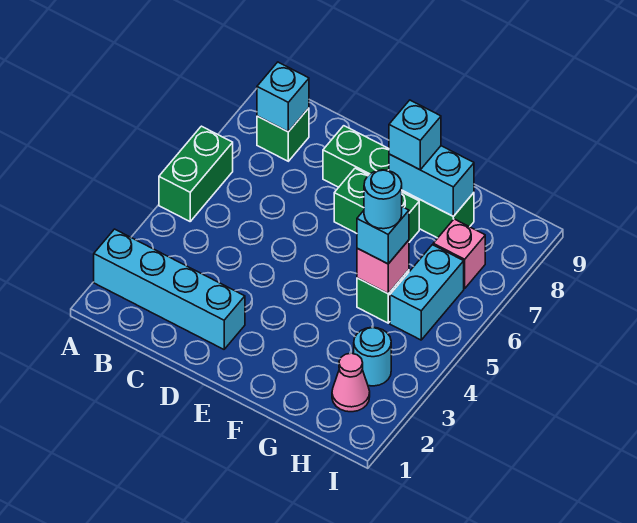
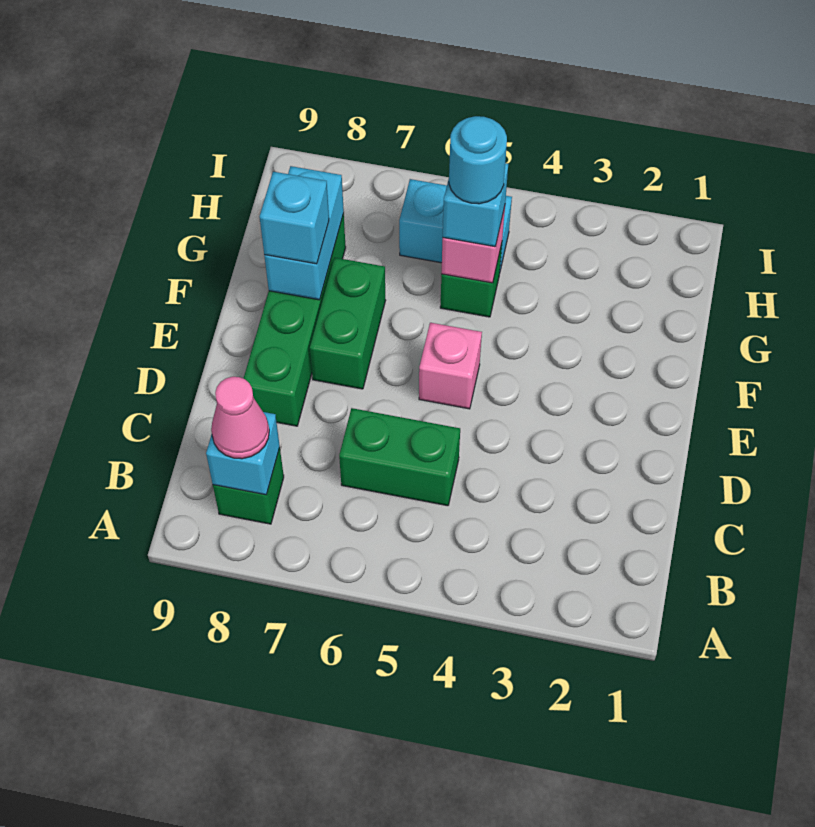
cyan 1x4 brick [94,229,245,349] -> none
green 1x2 brick [159,126,233,221] -> green 1x2 brick moved to [339,408,460,506]
pink 1x1 cone [332,353,370,412] -> pink 1x1 cone moved to [211,377,269,459]
cyan 1x1 round brick [354,327,391,386] -> none
pink 1x1 brick [433,219,485,289] -> pink 1x1 brick moved to [419,323,482,409]

